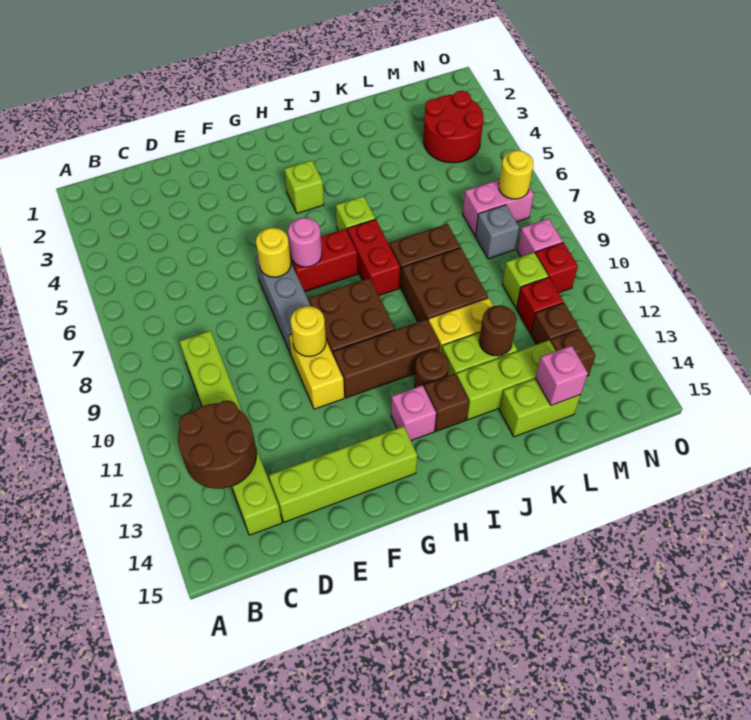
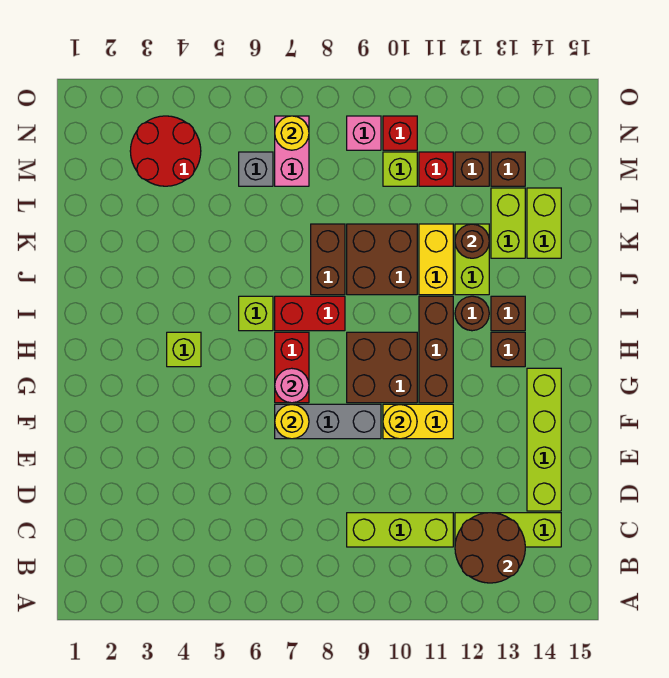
pink 1x1 brick [391,385,436,440] -> brown 1x1 brick [491,332,525,367]
lime 1x3 brick [456,340,555,420] -> lime 1x2 brick [491,188,525,258]
pink 1x1 brick [536,346,588,405] -> none
grey 1x1 brick [475,205,519,259] -> grey 1x1 brick moved to [239,152,273,186]

